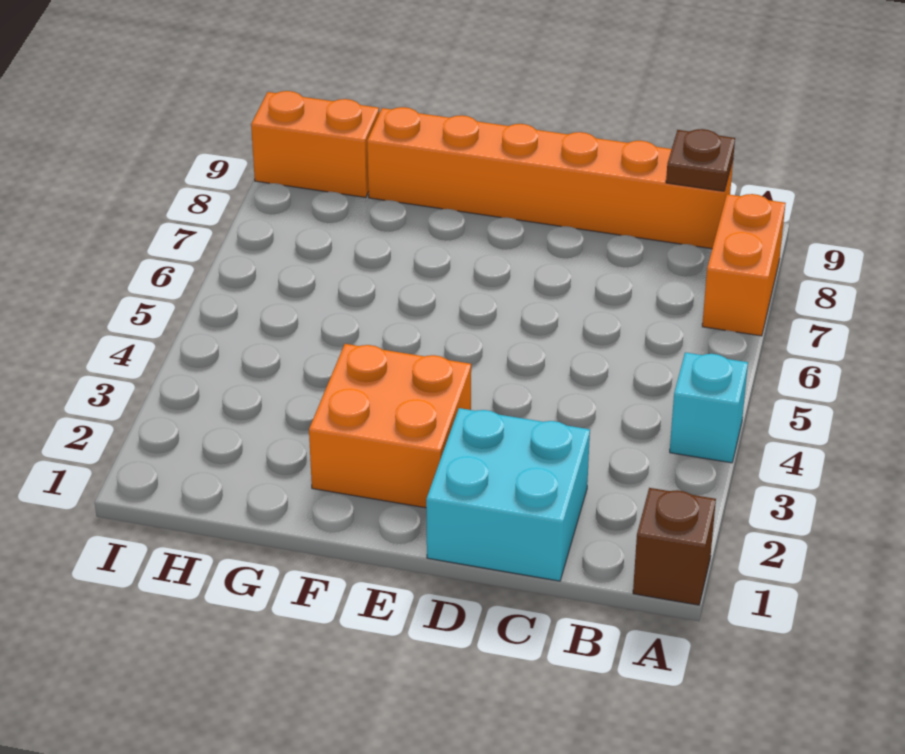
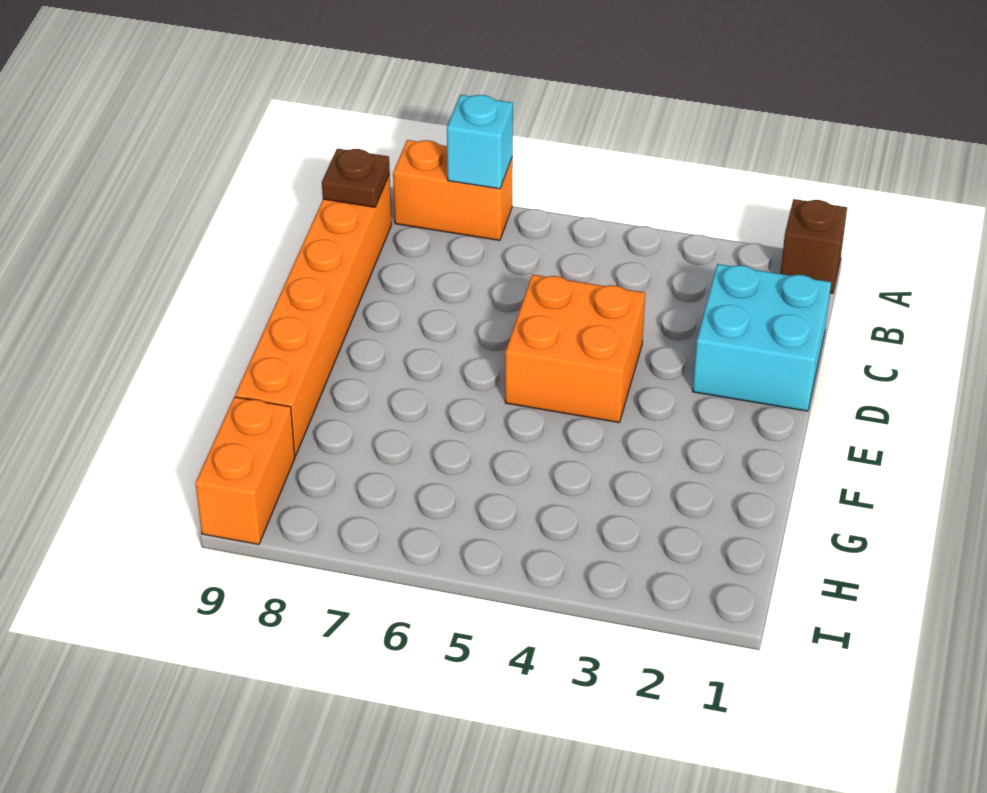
cyan 1x1 brick [670,352,748,463] -> cyan 1x1 brick moved to [447,95,513,189]
orange 2x2 brick [309,344,471,508] -> orange 2x2 brick moved to [505,274,645,422]

